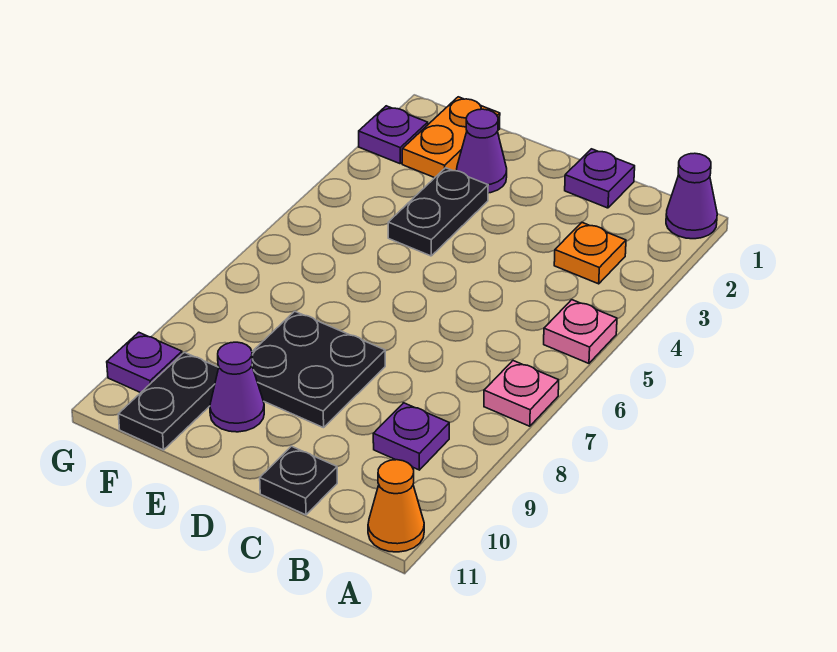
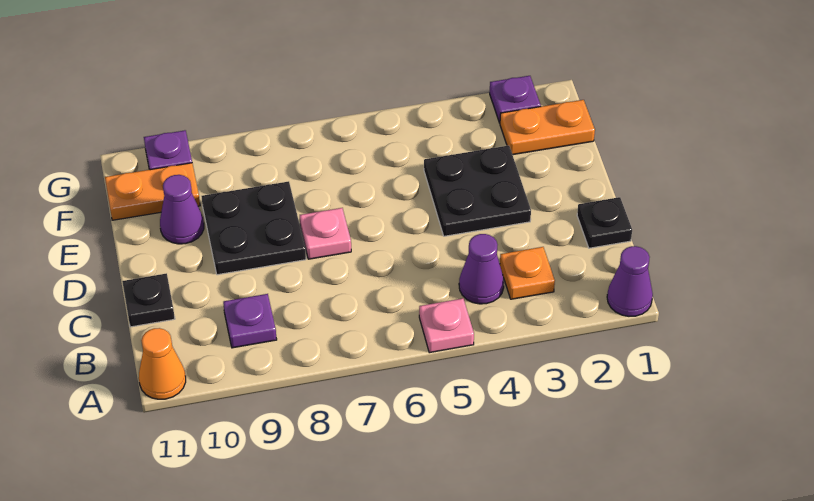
pink 1x1 plate [484,361,559,426] -> pink 1x1 plate moved to [300,208,351,259]
purple 1x1 plate [565,149,635,208] -> black 1x1 plate [577,197,632,248]
purple 1x1 cone [456,109,507,193] -> purple 1x1 cone moved to [459,234,504,304]
black 1x2 plate [388,168,488,256] -> black 2x2 plate [424,146,531,236]
black 1x2 plate [118,352,219,450] -> orange 1x2 plate [105,163,200,220]

